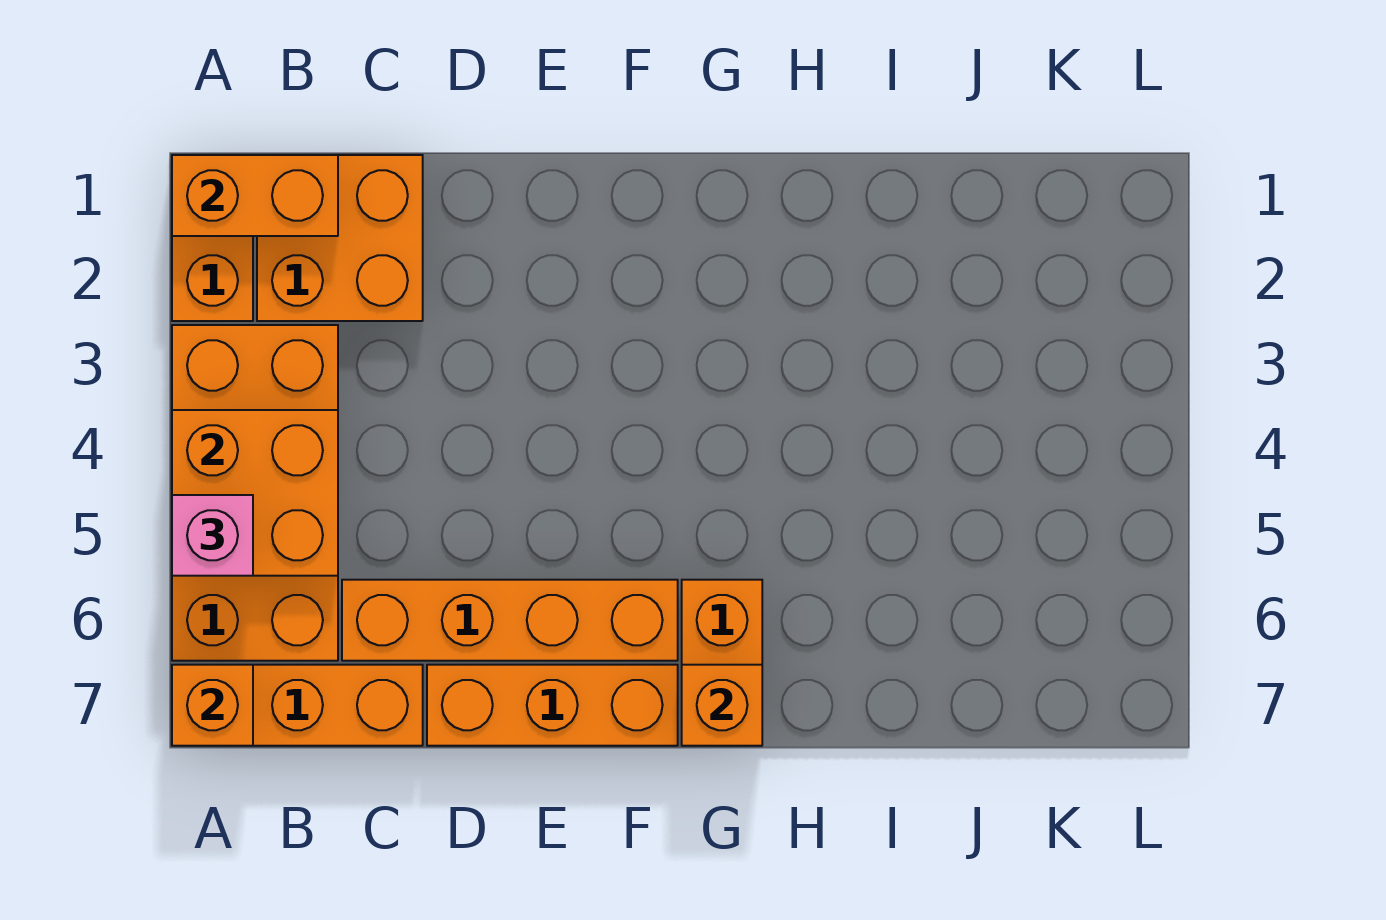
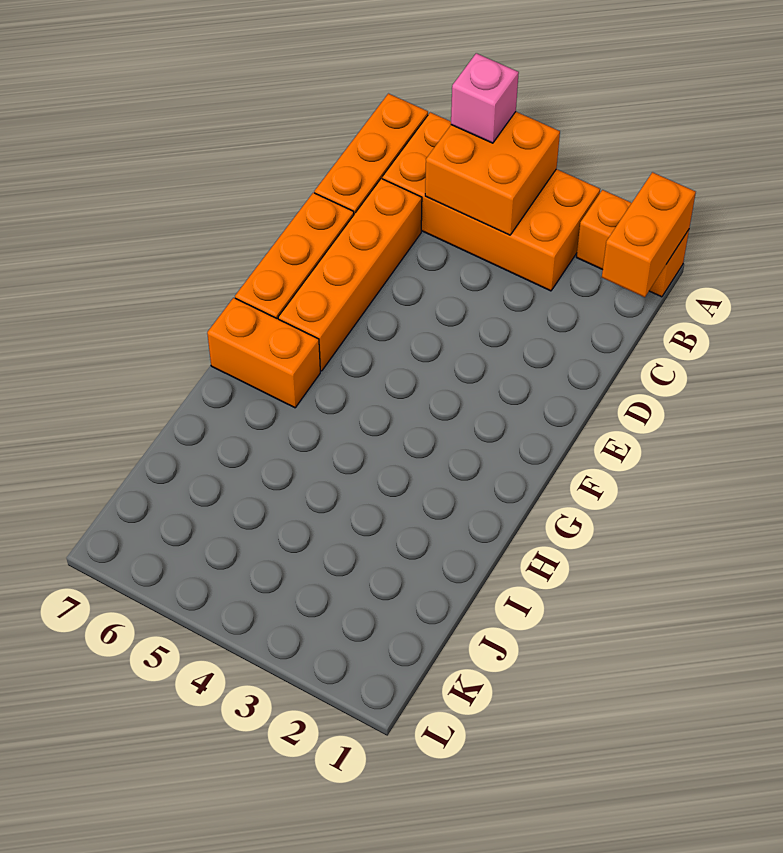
orange 1x1 brick [172,665,253,746] -> none
orange 2x2 brick [257,155,423,321] -> none
orange 1x1 brick [682,665,762,746] -> none

